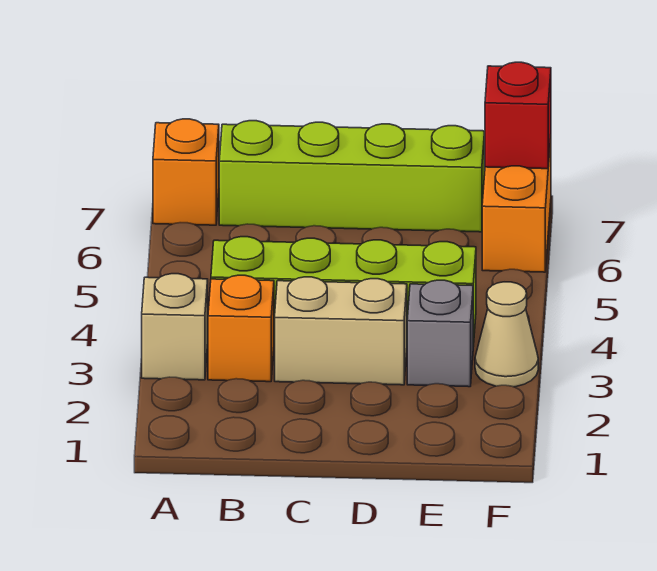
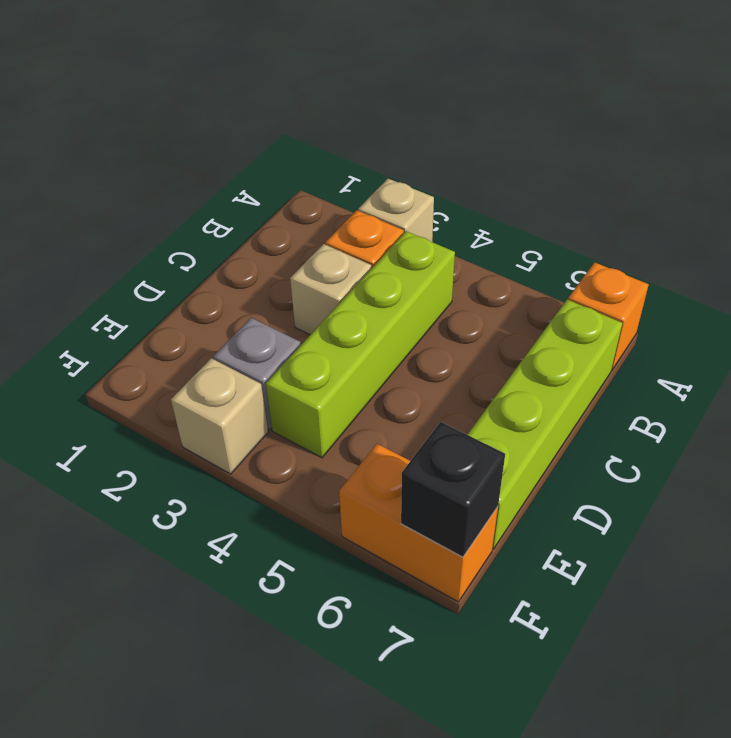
tan 1x2 brick [275,277,407,385] -> tan 1x1 brick [290,244,371,335]
tan 1x1 cone [475,282,538,387] -> tan 1x1 brick [171,358,268,474]
red 1x1 brick [485,62,551,169] -> black 1x1 brick [401,422,505,557]

